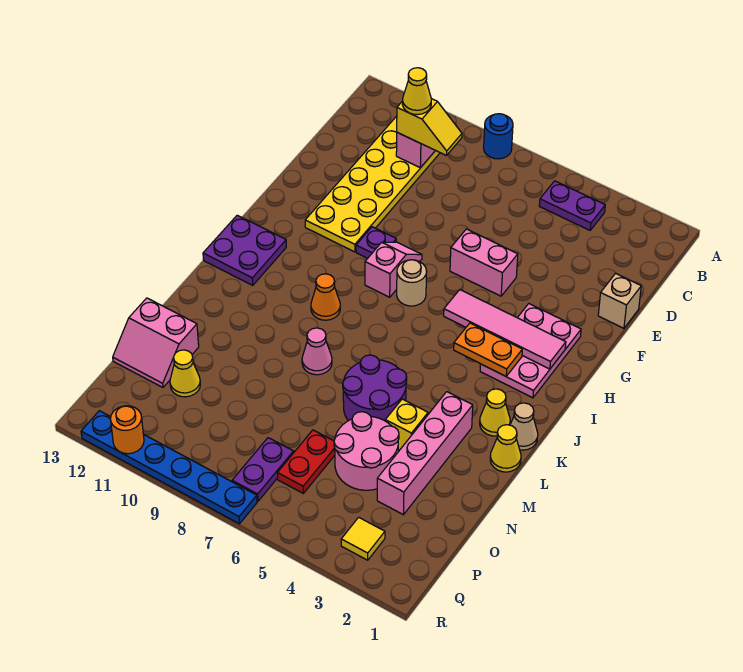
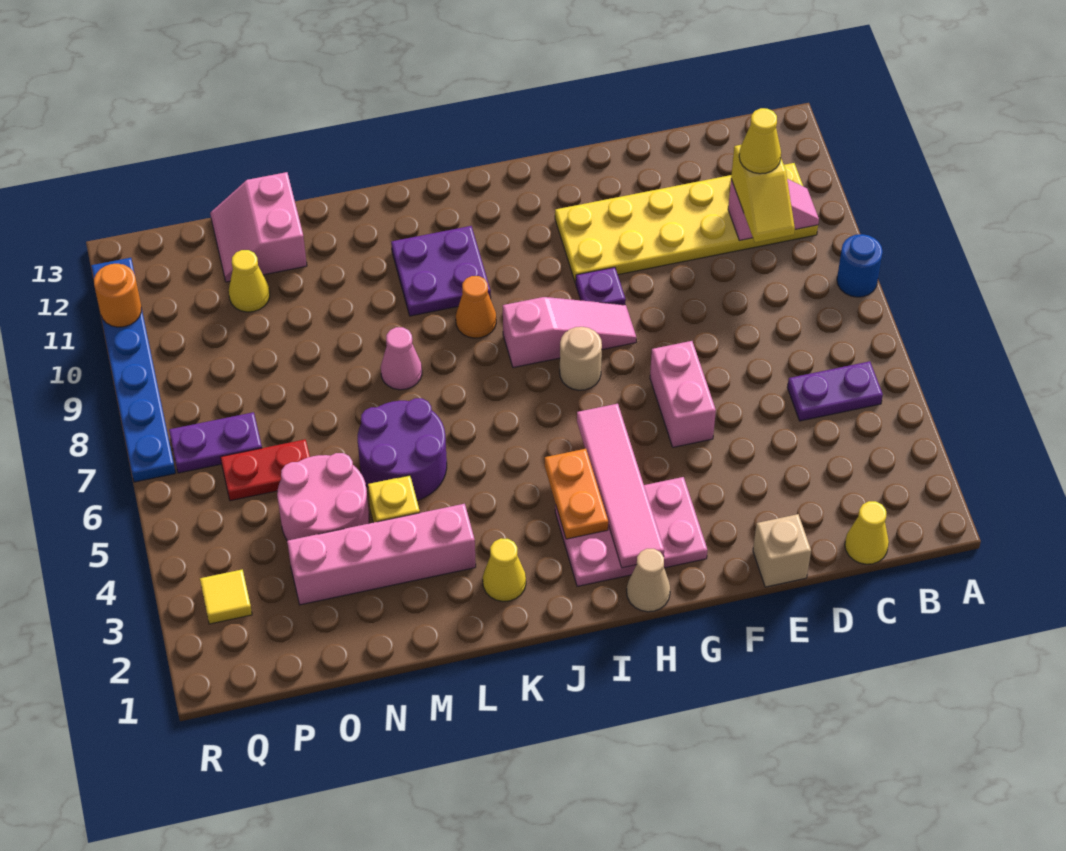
purple 1x2 plate [539,181,605,230] -> purple 1x2 plate turned to [787,361,883,421]
pink 1x2 slope [365,242,422,297] -> pink 1x3 slope [503,297,636,368]
purple 2x2 plate [203,215,286,285] -> purple 2x2 plate moved to [391,226,491,316]
tan 1x1 cone [510,403,538,450] -> tan 1x1 cone moved to [627,549,670,612]
yellow 1x1 cone [490,425,521,472] -> yellow 1x1 cone moved to [845,501,889,564]

